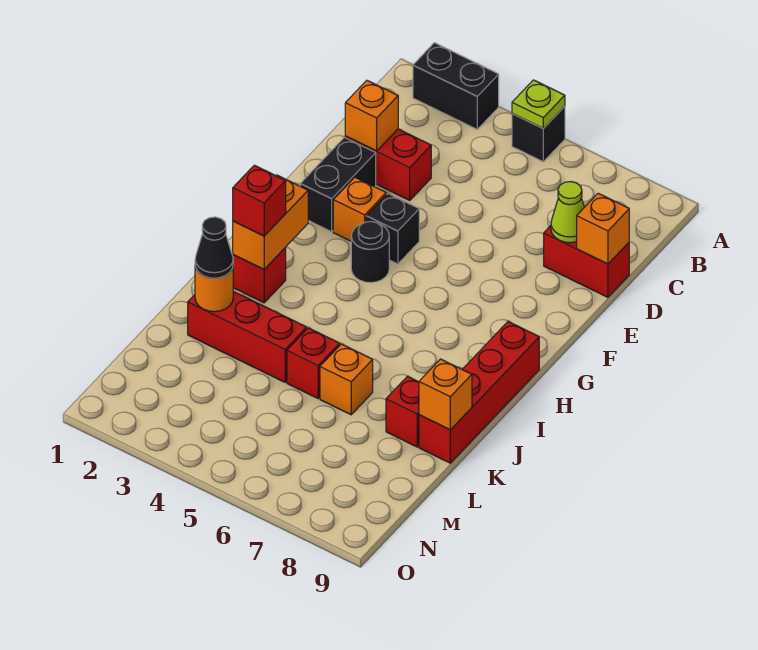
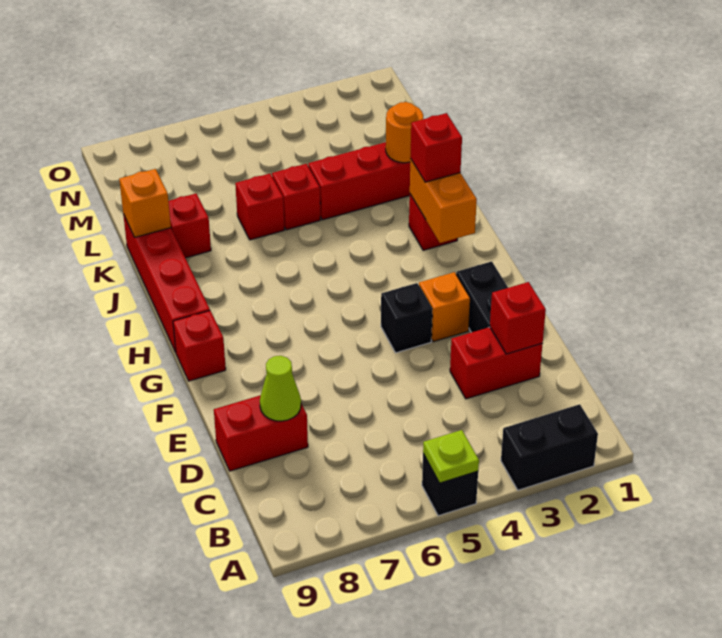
orange 1x1 brick [345,80,398,151] -> red 1x1 brick [490,282,546,354]
orange 1x1 brick [577,193,629,264] -> none
black 1x1 round brick [351,221,389,283] -> none
none -> red 1x1 brick [173,311,226,381]
black 1x1 cone [195,217,233,278] -> none
orange 1x1 brick [320,344,373,415] -> red 1x1 brick [235,174,284,240]

